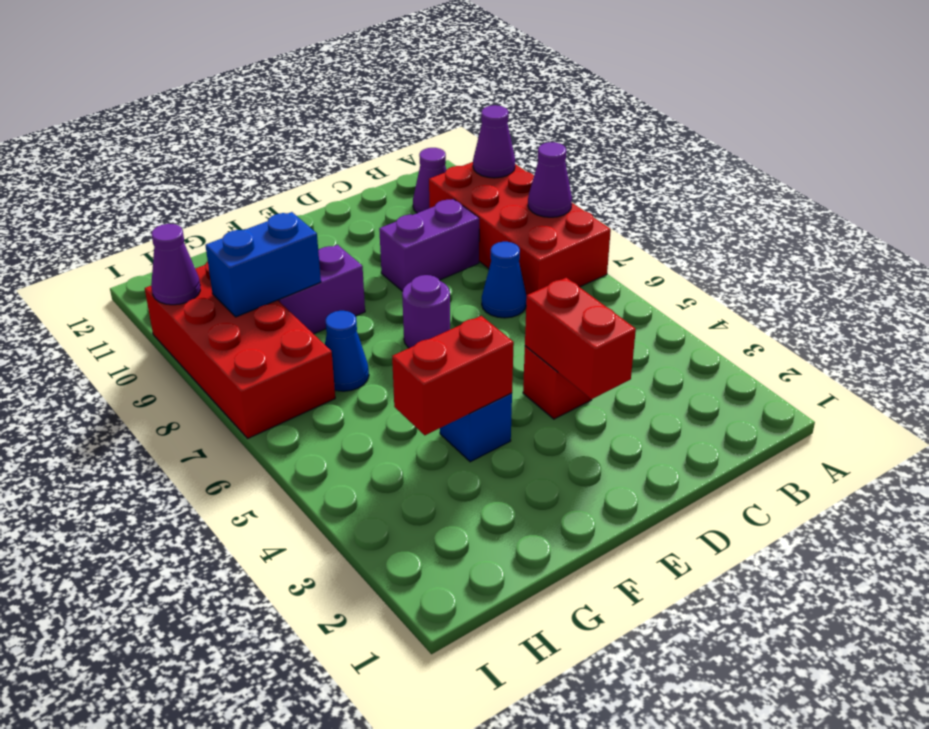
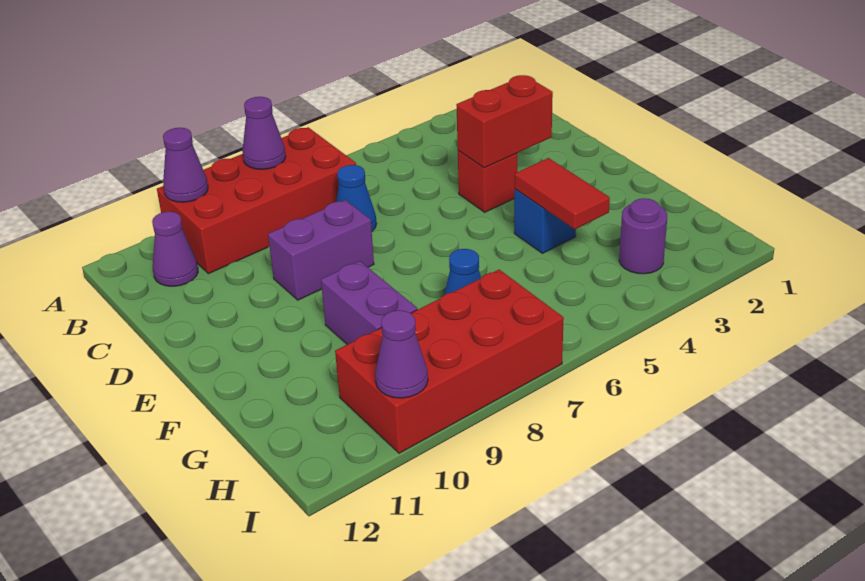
purple 1x2 brick [379,199,479,291] -> purple 1x2 brick turned to [268,200,374,300]
purple 1x1 round brick [402,275,450,348] -> purple 1x1 round brick moved to [619,198,667,274]
red 1x2 brick [392,316,514,435] -> red 1x2 tile [515,158,610,229]
blue 1x2 brick [205,212,321,317] -> none

